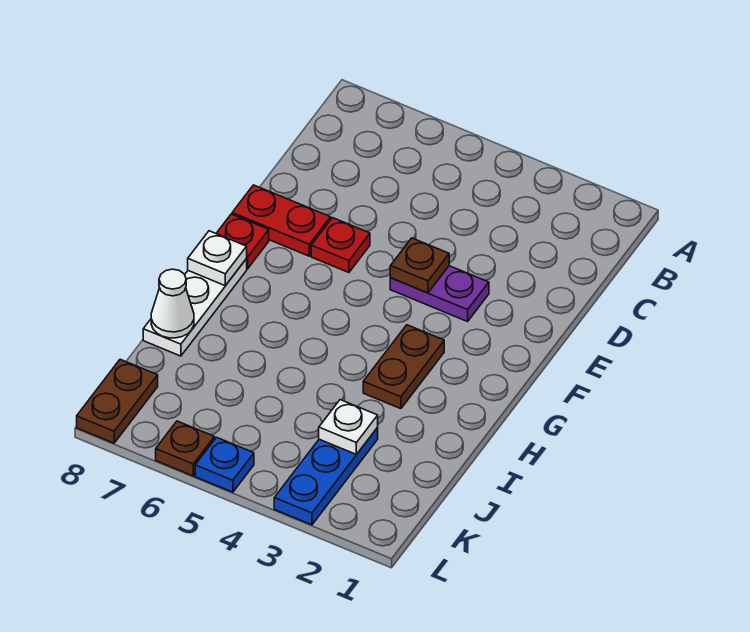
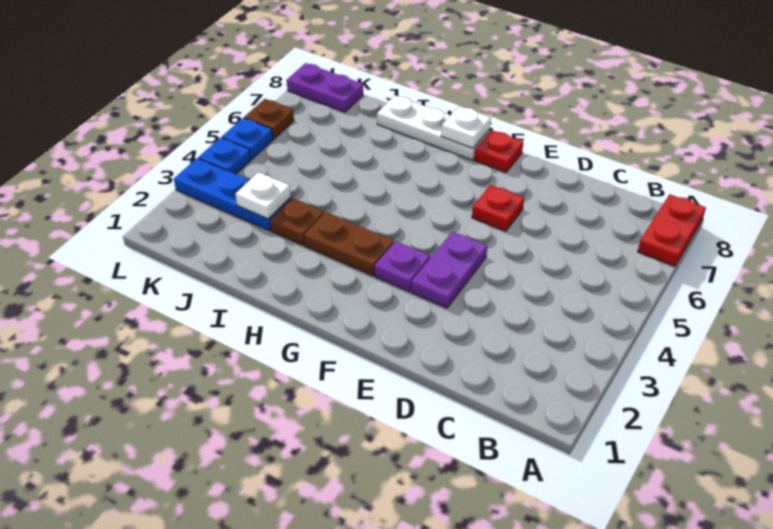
brown 1x1 plate [390,238,449,293] -> brown 1x1 plate moved to [270,198,324,245]
red 1x2 plate [232,185,331,256] -> red 1x2 plate moved to [638,194,706,266]
none -> purple 1x1 plate [375,241,430,292]
white 1x1 cone [151,269,194,338] -> none
brown 1x2 plate [77,359,158,443] -> purple 1x2 plate [287,63,363,112]
none -> blue 1x1 plate [198,137,251,174]

